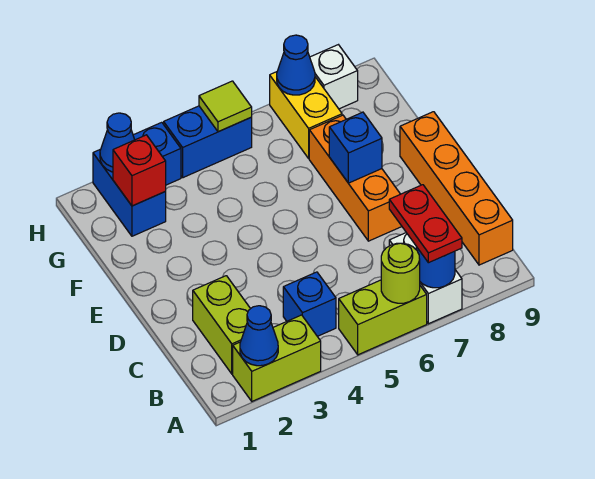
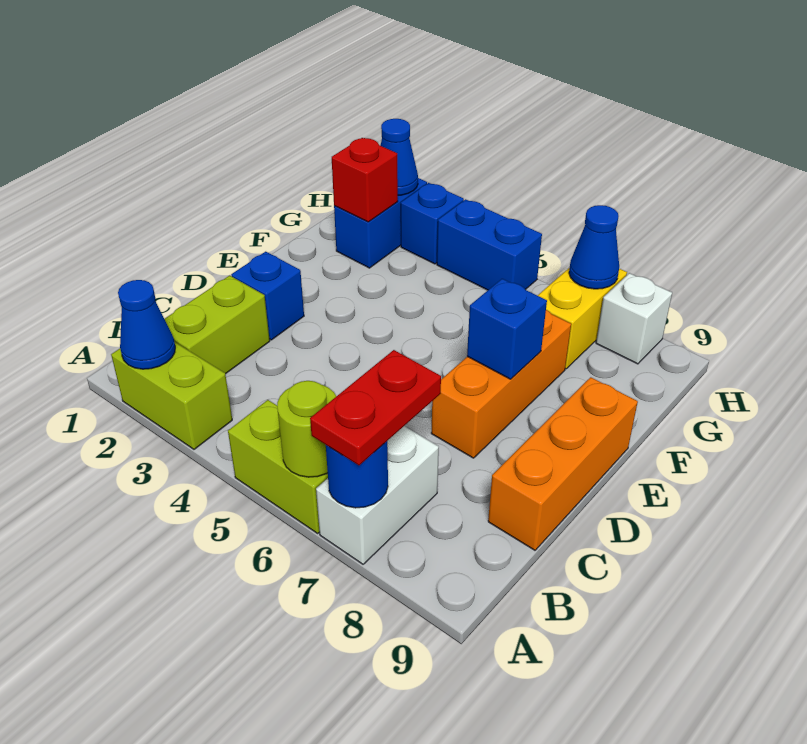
blue 1x1 brick [283,272,336,336] -> blue 1x1 brick moved to [231,252,304,340]
orange 1x4 brick [400,112,513,265] -> orange 1x3 brick [488,377,638,550]
lime 1x1 tile [199,81,252,132] -> none

